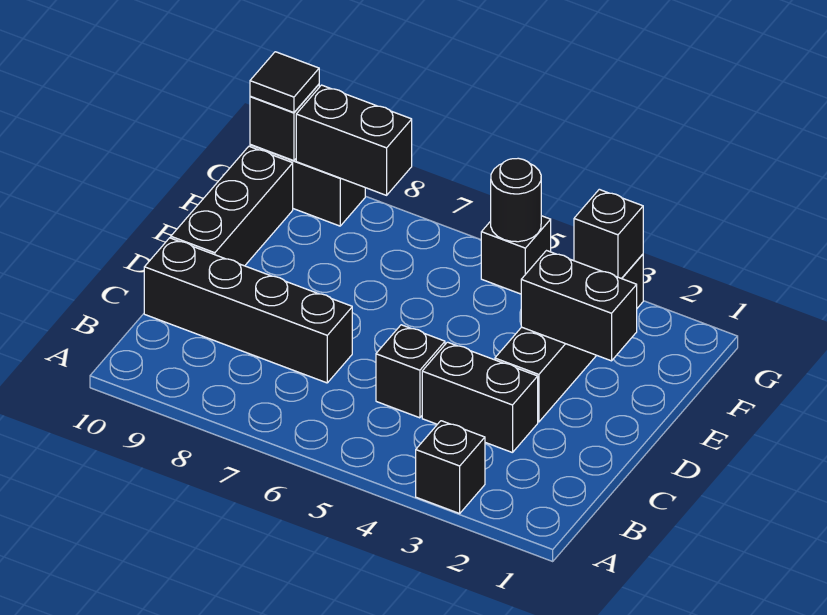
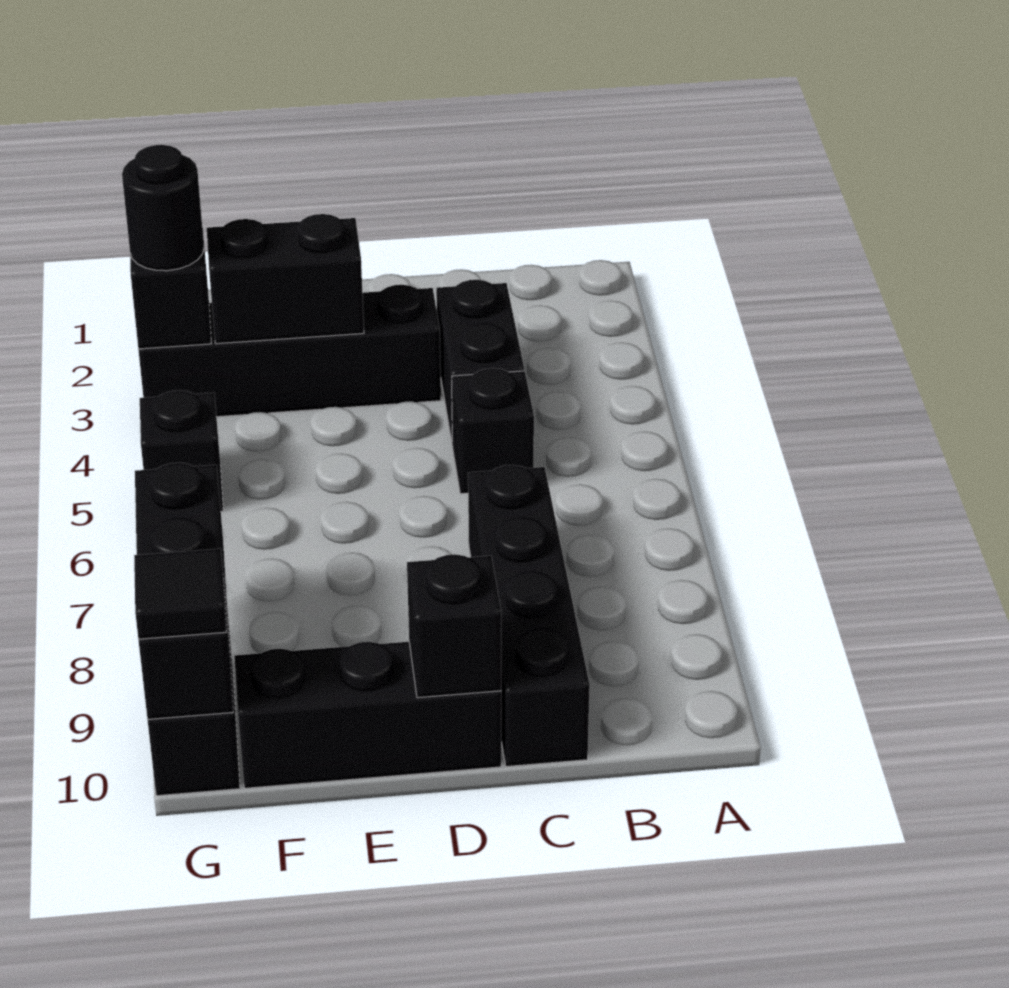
black 1x1 brick [416,421,485,513] -> black 1x1 brick moved to [407,554,501,698]
black 1x2 brick [521,251,637,361] -> black 1x2 brick turned to [207,214,364,344]
black 1x1 round brick [491,158,541,242] -> black 1x1 round brick moved to [122,145,204,271]

